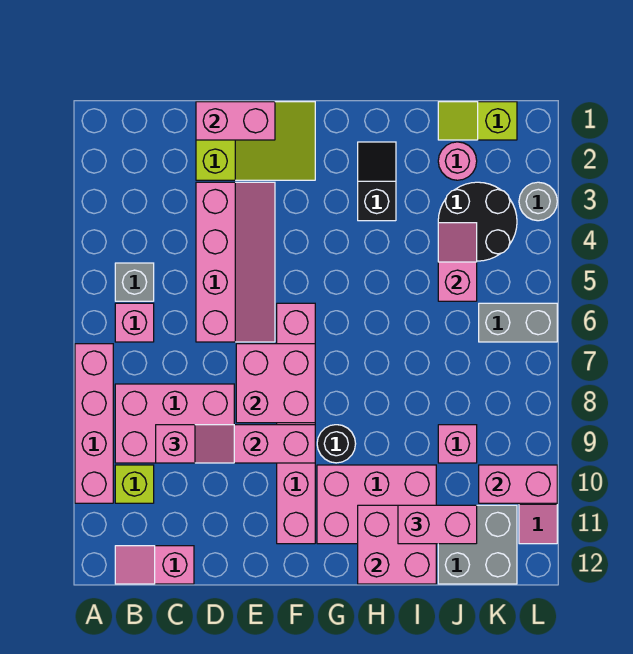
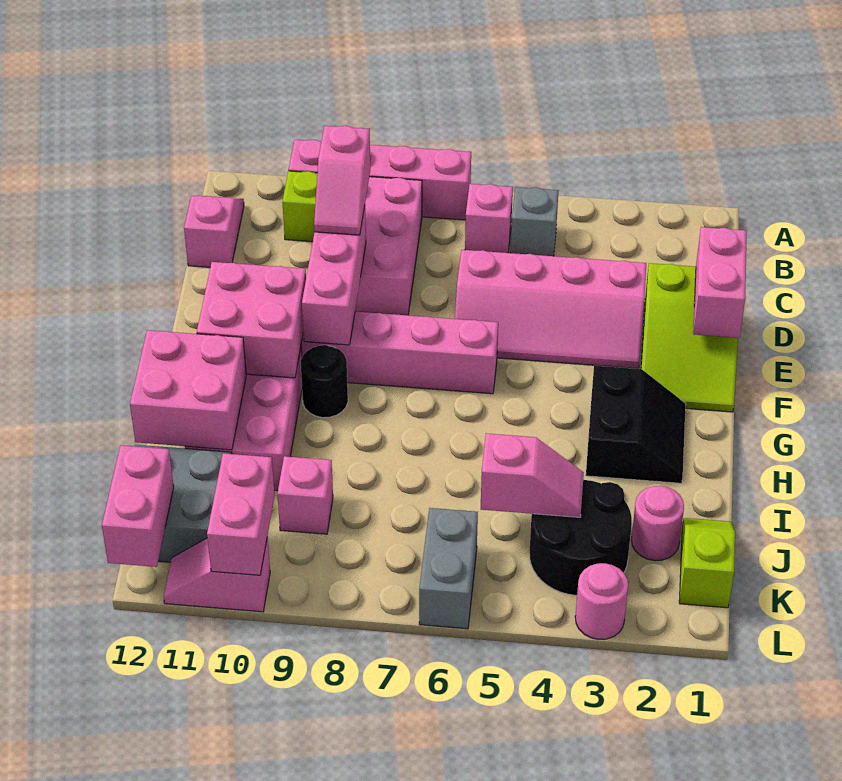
pink 2x2 brick [236,344,315,423] -> pink 2x2 brick moved to [197,262,306,378]
black 1x2 slope [358,142,396,221] -> black 2x2 slope [586,366,686,483]
pink 1x2 brick [398,505,477,544] -> pink 1x2 brick moved to [102,445,174,567]
grey 1x1 round brick [519,182,557,221] -> pink 1x1 round brick [575,563,628,640]

